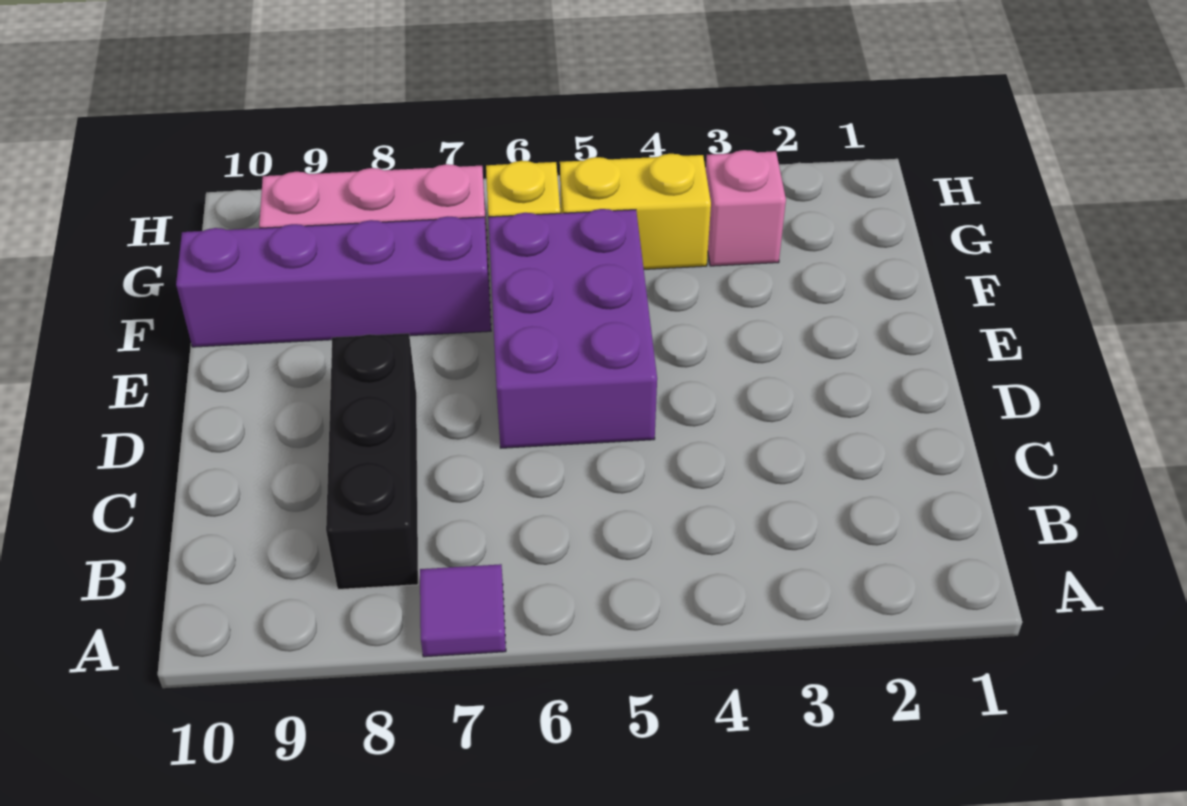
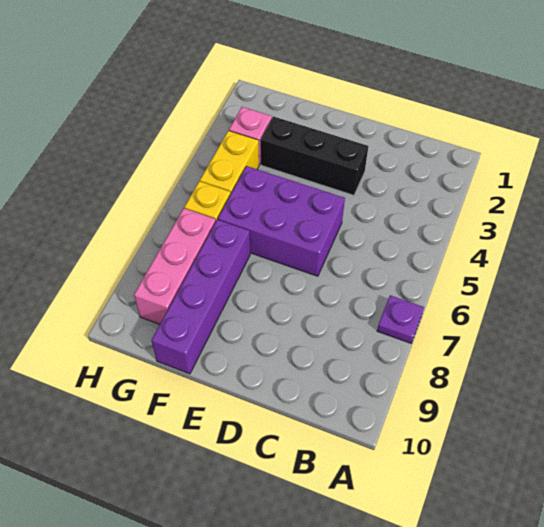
purple 1x1 tile [420,564,506,657] -> purple 1x1 plate [377,295,424,343]
black 1x3 brick [326,333,418,589] -> black 1x3 brick moved to [261,116,368,195]

